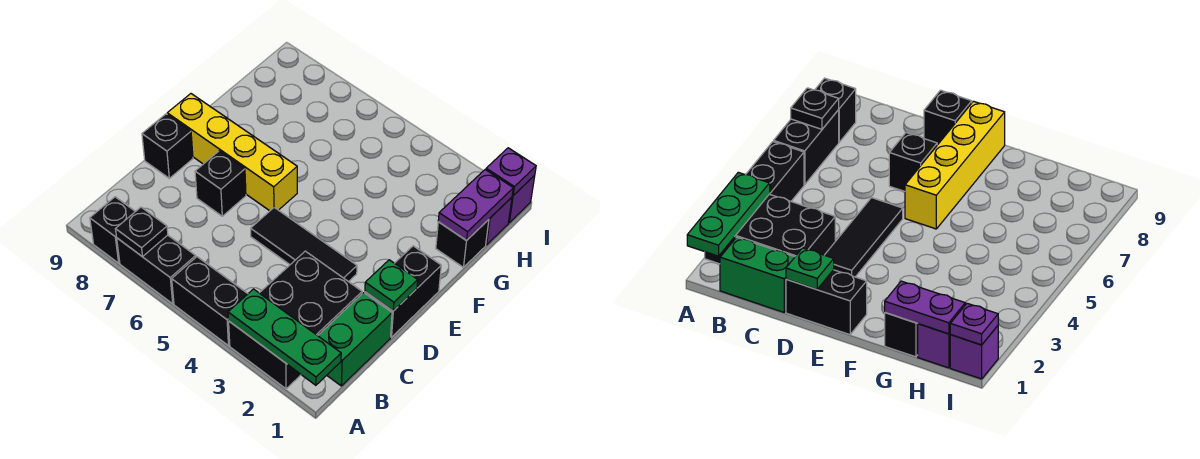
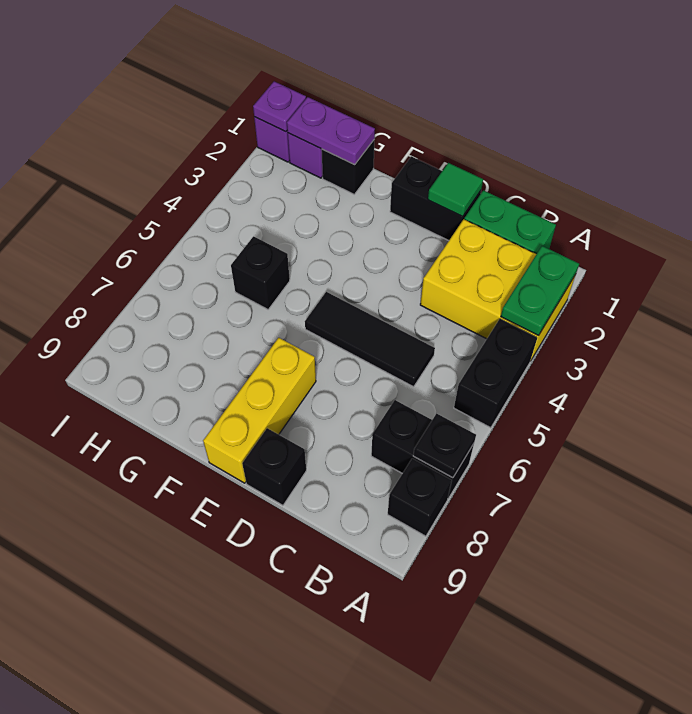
green 1x3 plate [228,289,341,385] -> green 1x2 plate [501,246,579,336]
black 2x3 brick [229,251,362,389] -> yellow 2x3 brick [420,219,575,361]
black 1x2 brick [117,235,196,304] -> black 1x2 brick turned to [371,400,474,498]
green 1x1 plate [365,260,418,311] -> green 1x1 tile [428,163,483,217]
black 1x3 tile [251,207,357,282] -> black 1x3 tile turned to [305,292,435,387]
black 1x1 brick [195,151,246,216] -> black 1x1 brick moved to [231,236,290,309]
yellow 1x4 brick [167,94,297,211] -> yellow 1x3 brick [203,338,316,483]

